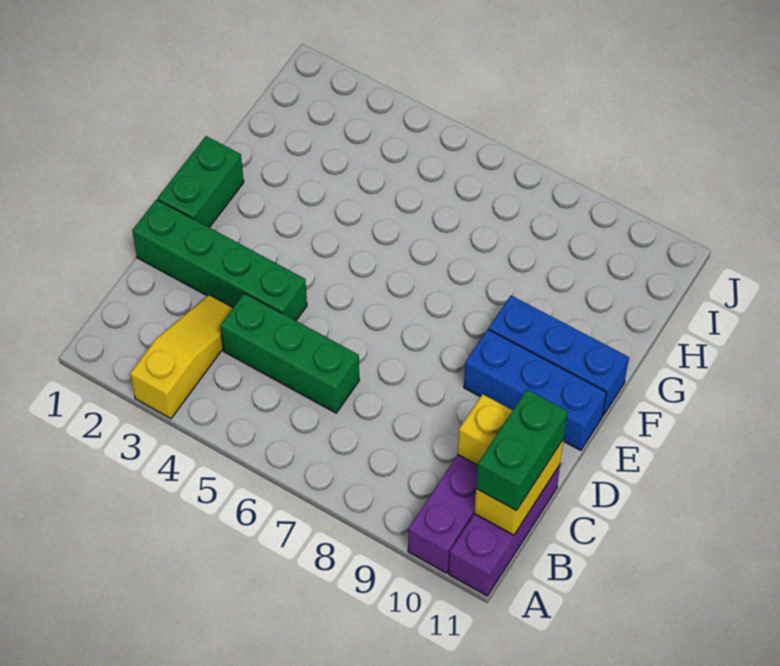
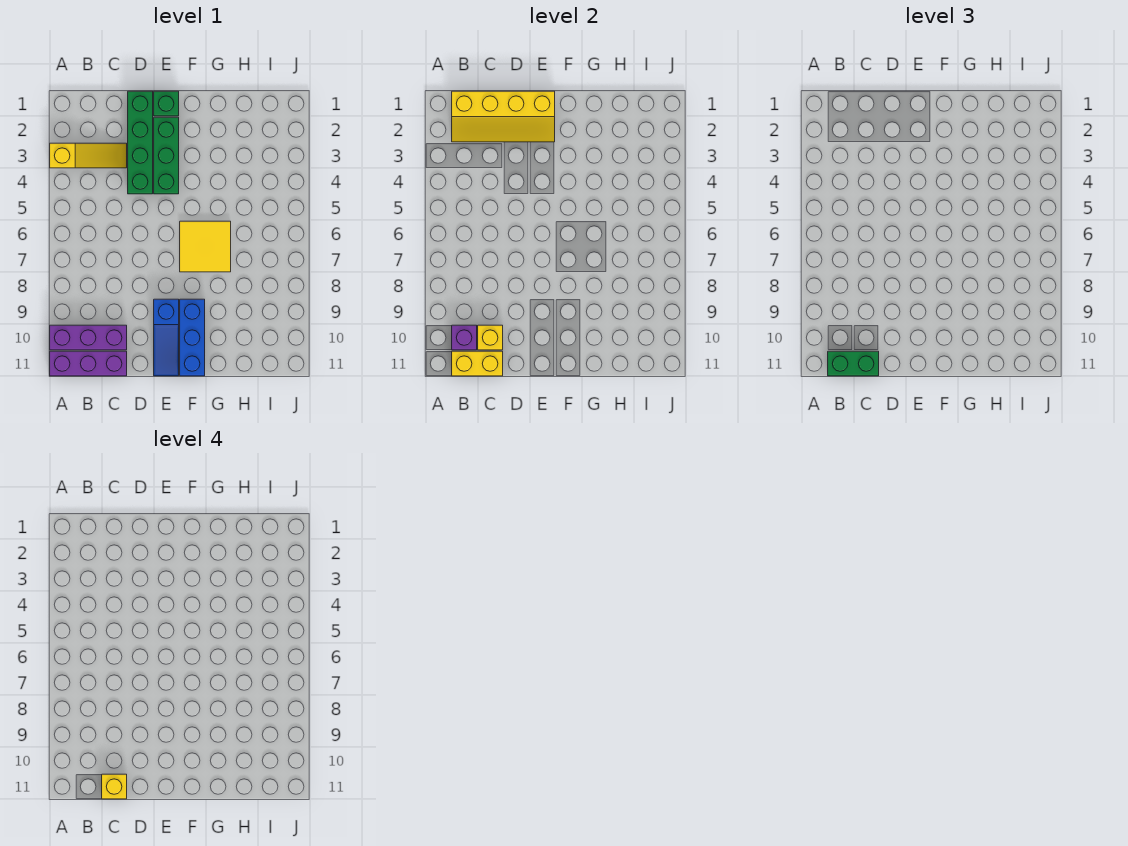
none -> yellow 2x4 slope [452,91,555,142]
none -> purple 1x1 brick [452,325,477,350]
green 1x3 brick [220,293,359,413] -> green 1x3 brick moved to [154,117,179,194]
none -> yellow 1x1 brick [102,774,127,799]
green 1x2 brick [158,136,244,227] -> green 1x1 brick [154,91,179,116]
blue 1x3 brick [464,329,606,451] -> blue 1x3 slope [154,299,179,376]
none -> yellow 2x2 tile [180,221,231,272]

